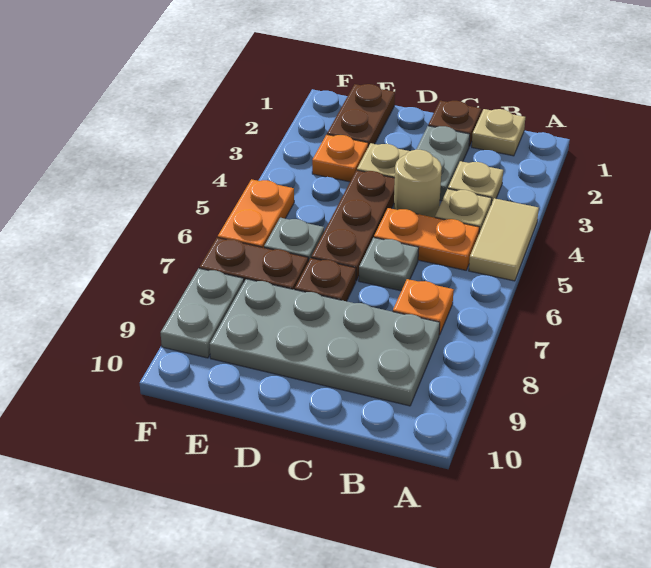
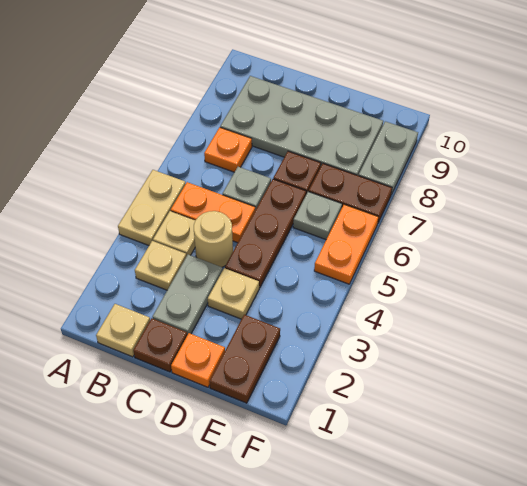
tan 1x2 tile [469,198,539,281] -> tan 1x2 plate [118,170,185,245]
orange 1x1 plate [312,135,368,182] -> orange 1x1 plate moved to [171,333,225,387]

